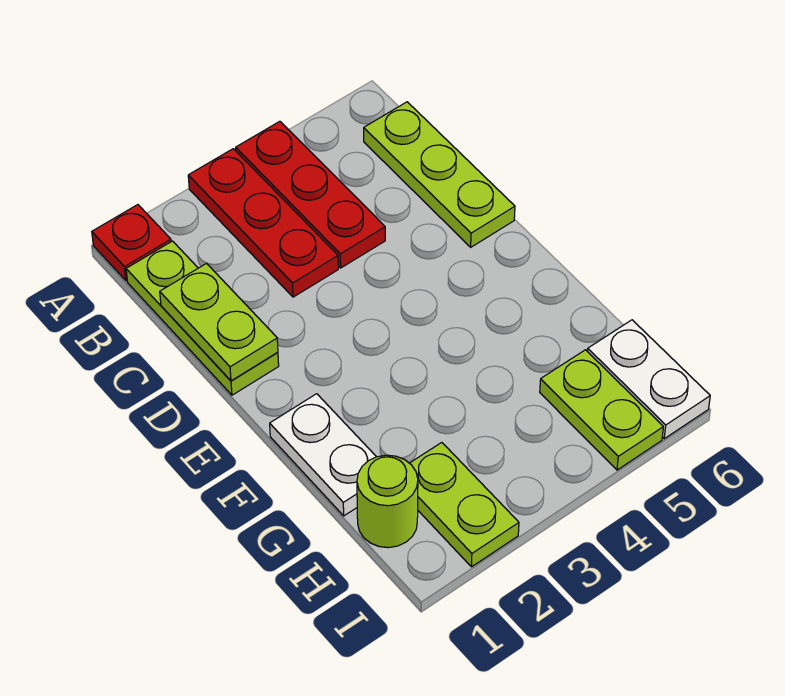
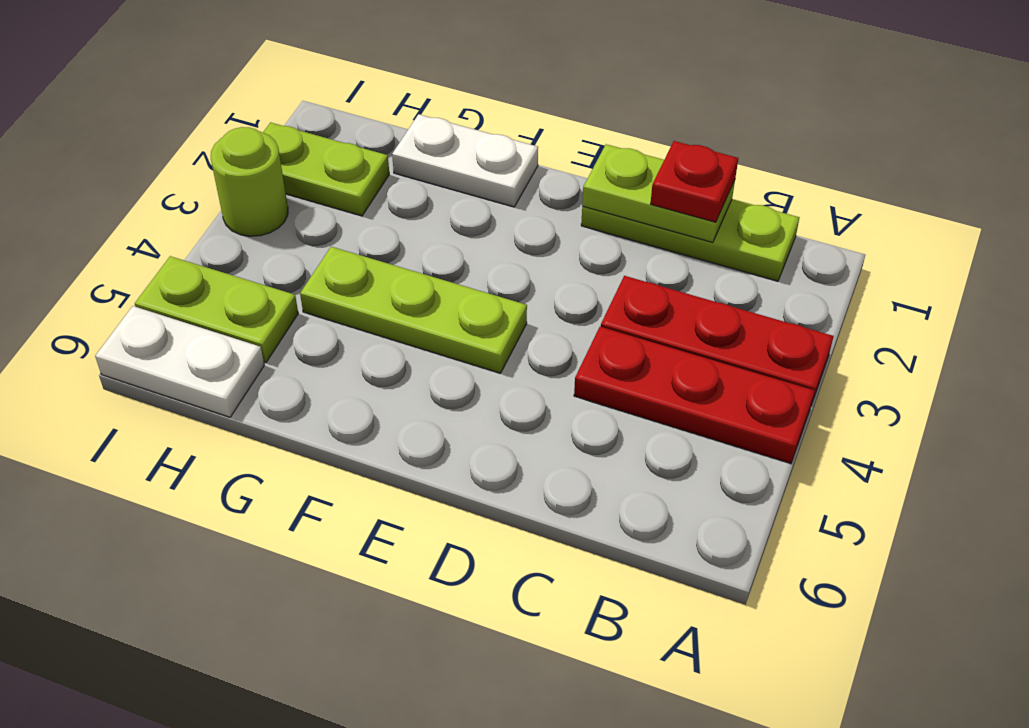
red 1x1 plate [92,205,171,281] -> red 1x1 plate moved to [651,141,738,222]
lime 1x3 plate [364,102,515,247] -> lime 1x3 plate moved to [300,247,527,373]
lime 1x1 round brick [357,455,418,548] -> lime 1x1 round brick moved to [211,127,288,236]

